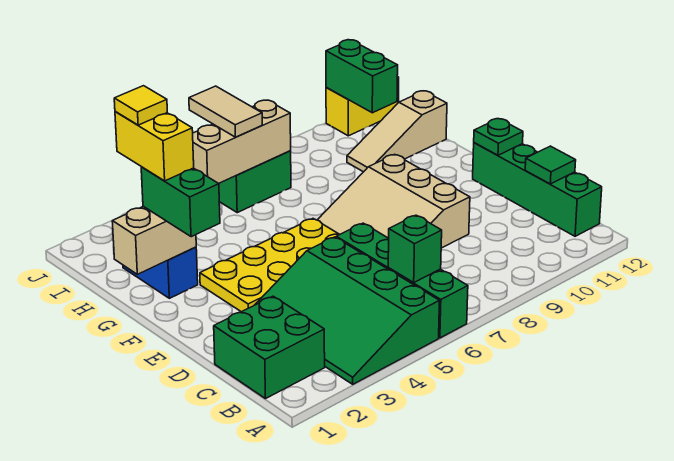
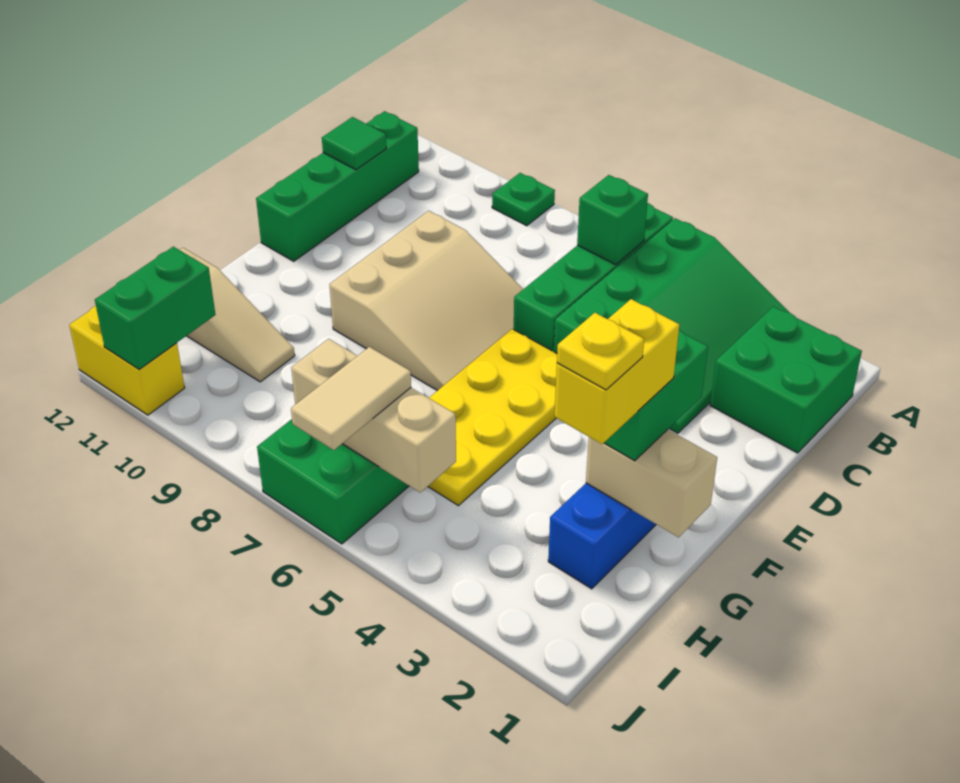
yellow 2x4 plate [200,219,340,312] -> yellow 2x4 plate turned to [428,329,557,506]
green 1x1 plate [474,119,523,155] -> green 1x1 plate moved to [492,173,555,226]
yellow 1x1 tile [114,86,167,125] -> yellow 1x1 plate [557,313,644,390]

